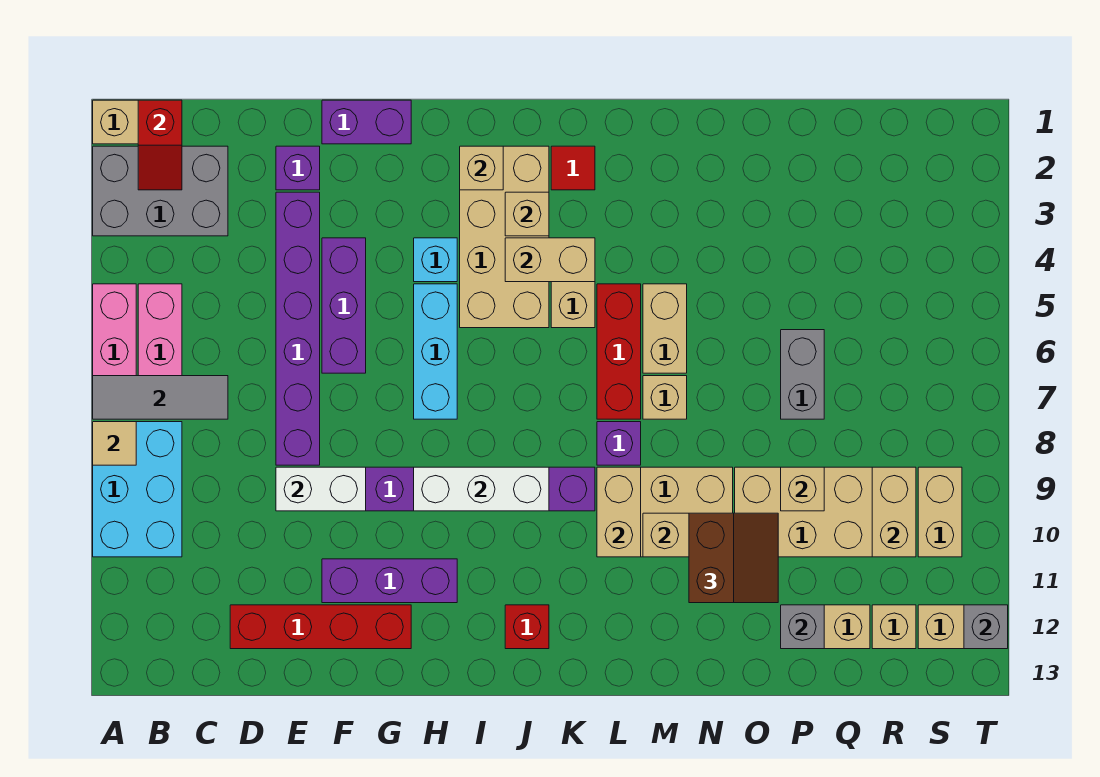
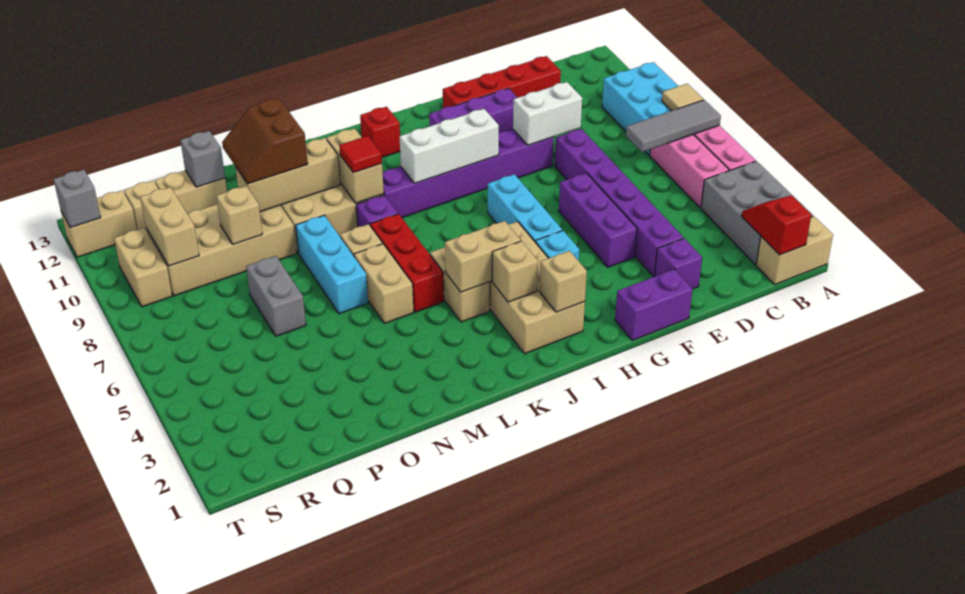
grey 2x3 brick [93,146,228,236] -> grey 2x3 brick turned to [701,161,813,265]
red 1x1 tile [551,146,595,190] -> red 1x1 tile moved to [339,136,382,173]
none -> cyan 1x3 brick [296,215,368,314]

